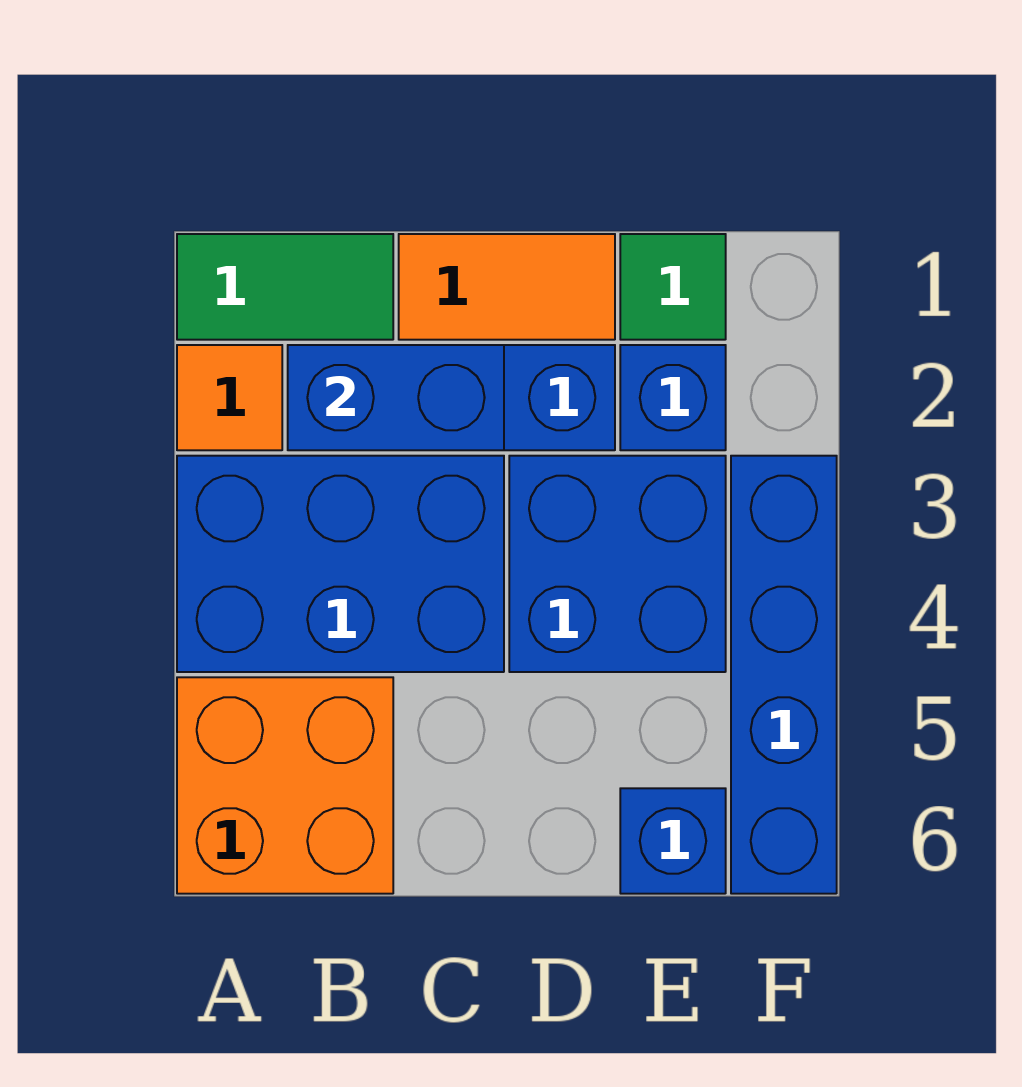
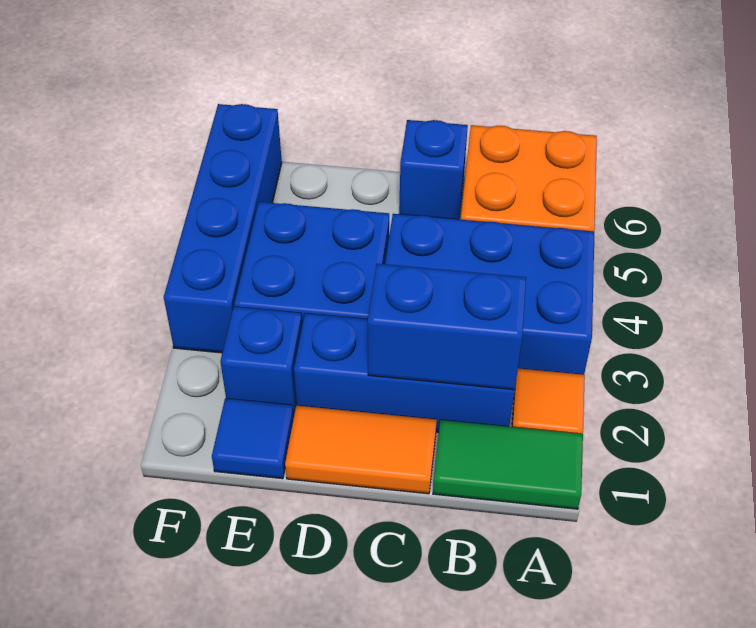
green 1x1 tile [620,234,726,340] -> blue 1x1 tile [212,398,294,479]
blue 1x1 brick [620,788,726,894] -> blue 1x1 brick moved to [399,120,468,219]

